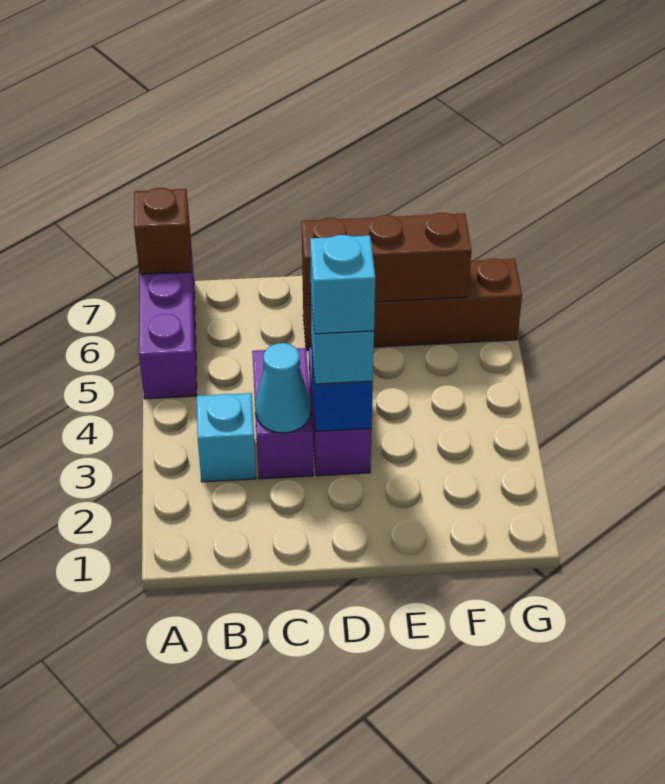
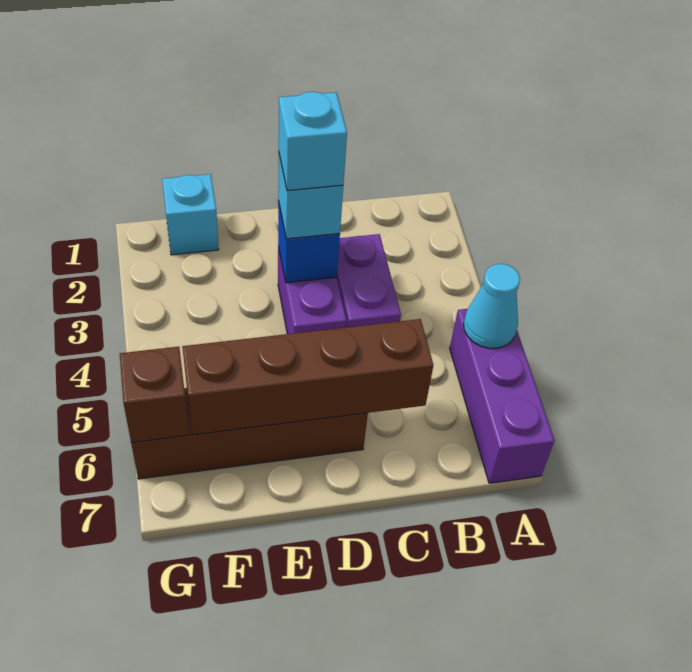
brown 1x1 brick [134,188,191,274] -> brown 1x1 brick moved to [120,347,189,443]
cyan 1x1 brick [197,393,256,482] -> cyan 1x1 brick moved to [162,174,219,255]
cyan 1x1 cone [255,343,311,433] -> cyan 1x1 cone moved to [464,264,520,348]
brown 1x3 brick [302,213,471,305] -> brown 1x4 brick [182,319,433,435]

